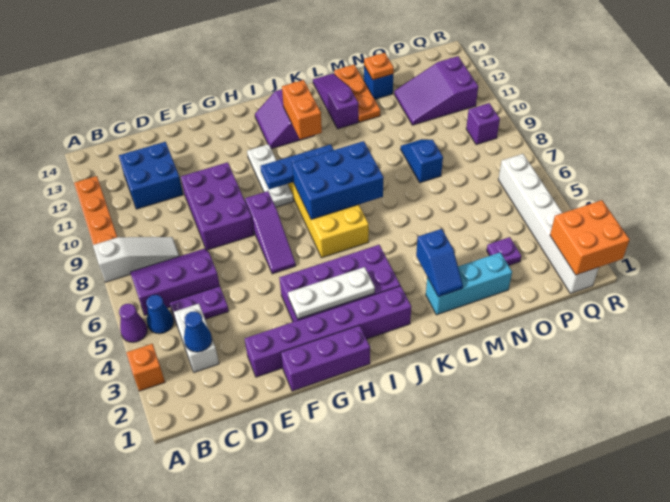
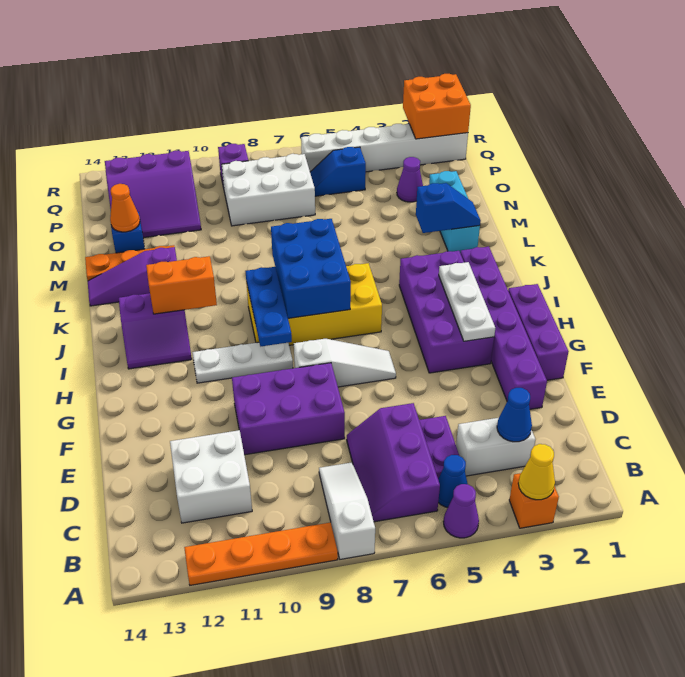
none -> yellow 1x1 cone [518,444,555,500]
blue 2x2 brick [119,142,183,209] -> white 2x2 brick [170,430,252,523]
purple 1x3 slope [245,191,296,274] -> white 1x3 slope [294,339,396,387]
blue 1x2 slope [401,139,443,183] -> blue 1x2 slope moved to [310,147,366,196]
orange 1x1 plate [364,53,394,80] -> orange 1x1 cone [110,184,140,232]
purple 1x1 plate [487,237,521,266] -> purple 1x1 cone [397,157,423,202]
none -> white 2x3 brick [222,154,315,226]
purple 2x3 slope [394,56,478,125] -> purple 3x3 slope [105,151,201,238]

